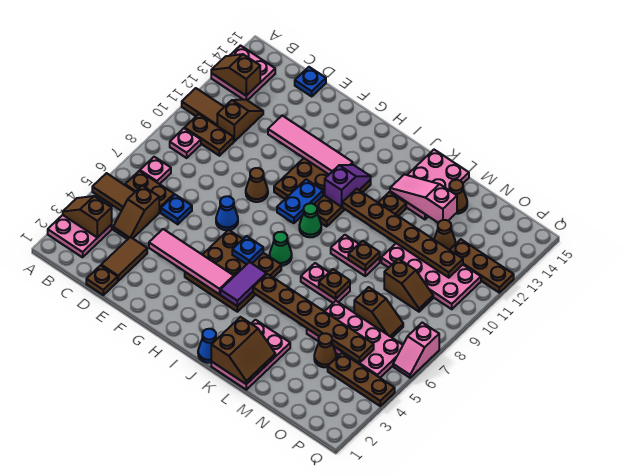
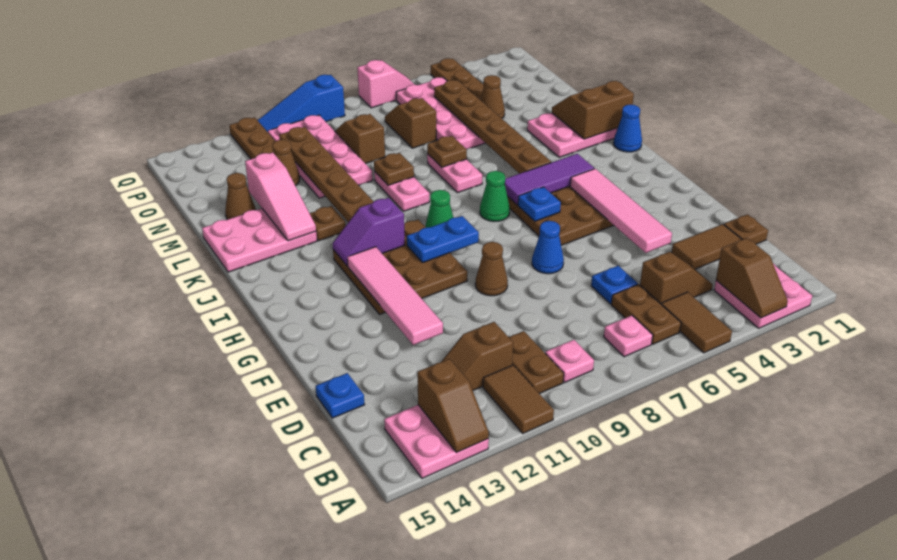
purple 1x2 tile [220,262,266,306] -> purple 1x3 tile [505,154,594,205]
none -> blue 1x3 slope [257,75,345,132]

